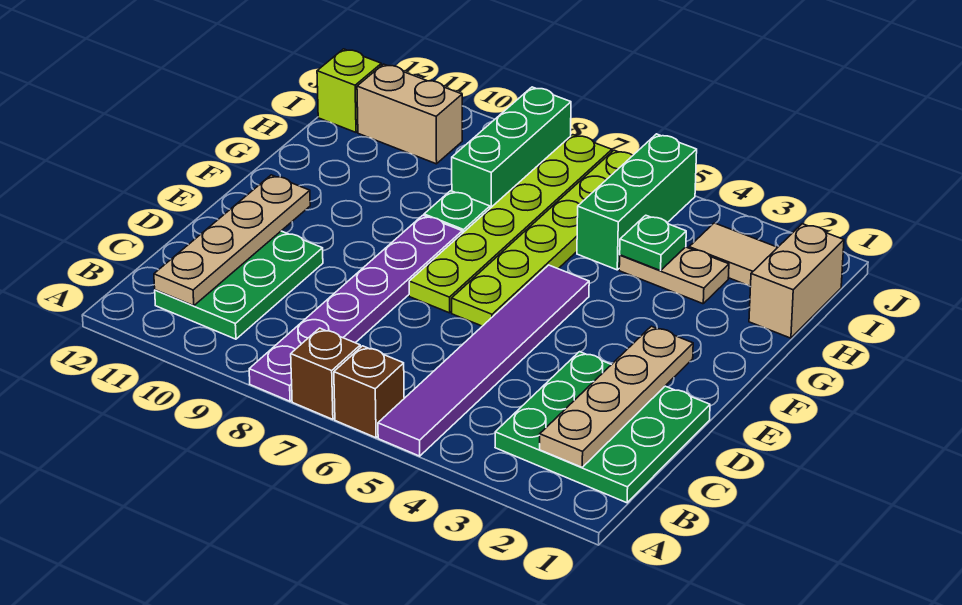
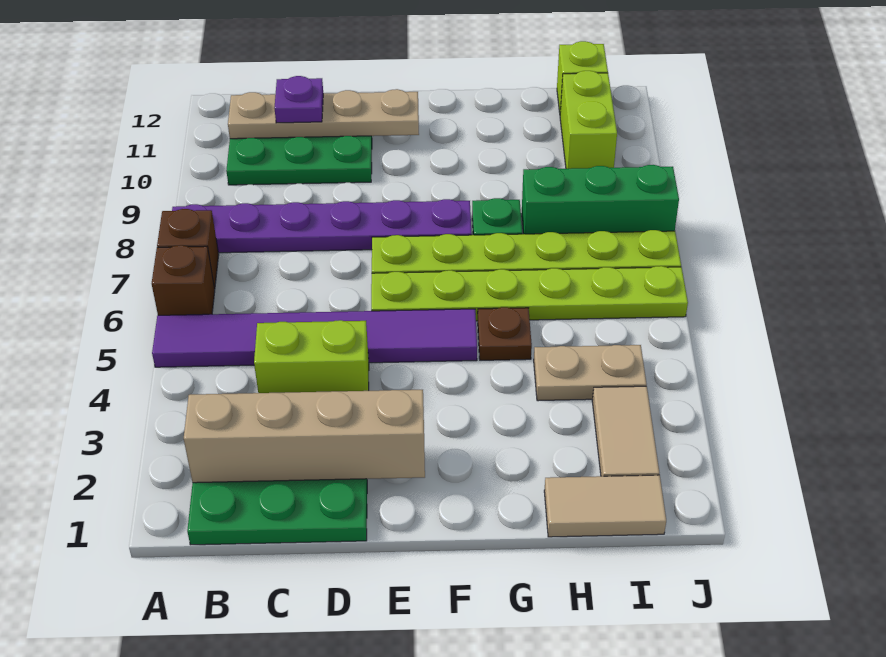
tan 1x4 plate [540,326,693,467] -> tan 1x4 brick [184,390,425,483]
none -> lime 1x2 brick [254,320,369,393]
none -> purple 1x1 plate [274,76,323,123]
none -> brown 1x1 plate [478,307,532,360]
tan 1x2 brick [749,224,844,338] -> tan 1x2 tile [544,475,666,537]
tan 1x2 plate [619,247,729,304] -> tan 1x2 plate turned to [534,345,646,401]
green 1x1 plate [620,215,686,271] -> none
green 1x3 brick [577,134,697,270] -> none
tan 1x2 brick [357,64,462,164] -> lime 1x2 brick [560,71,617,169]

